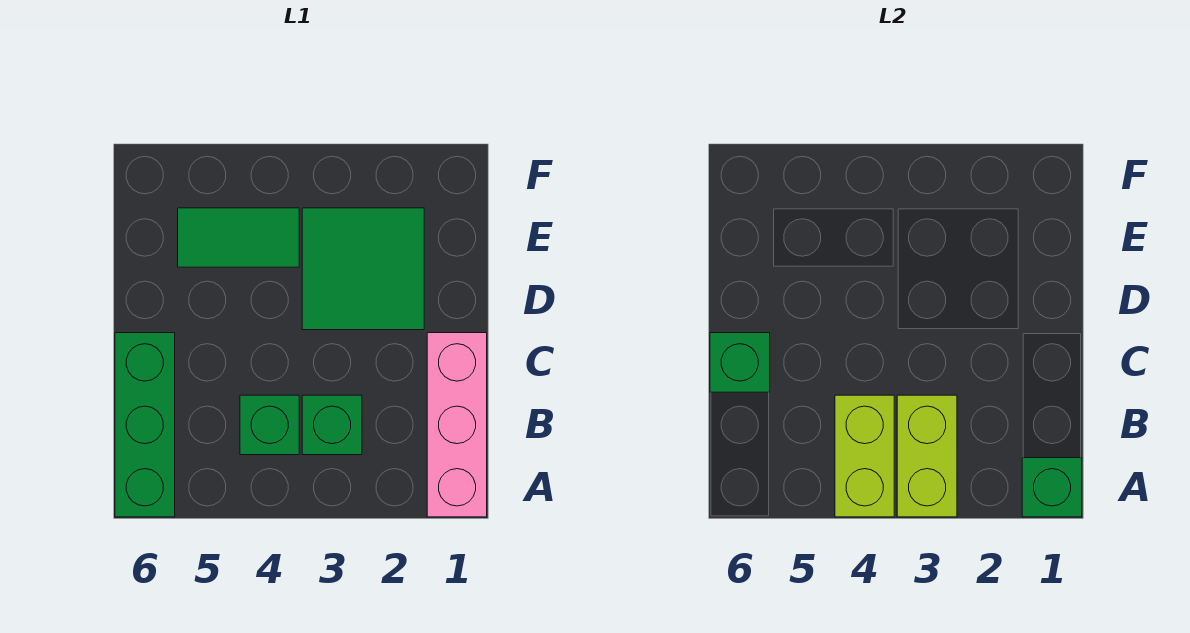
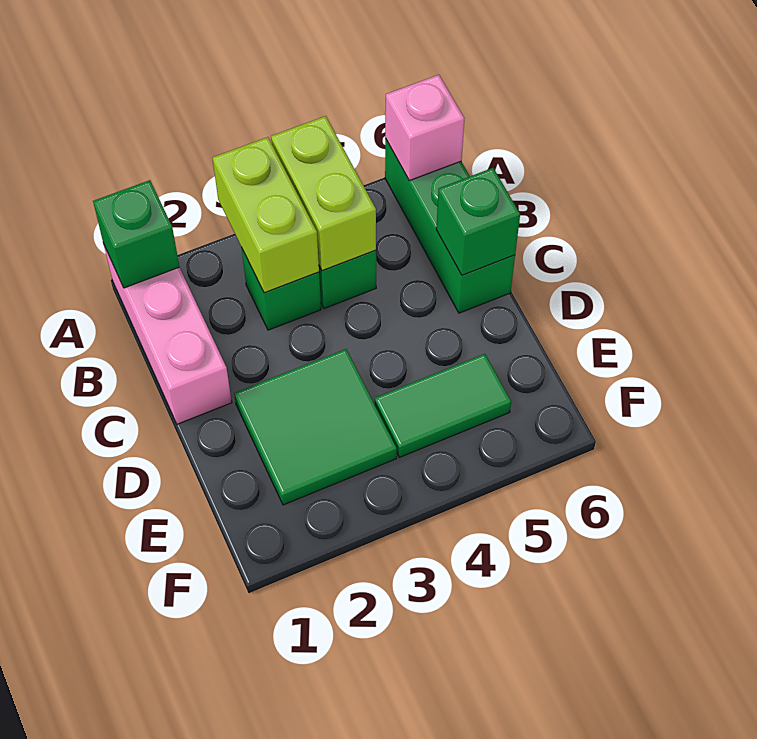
none -> pink 1x1 brick [385,75,464,181]

